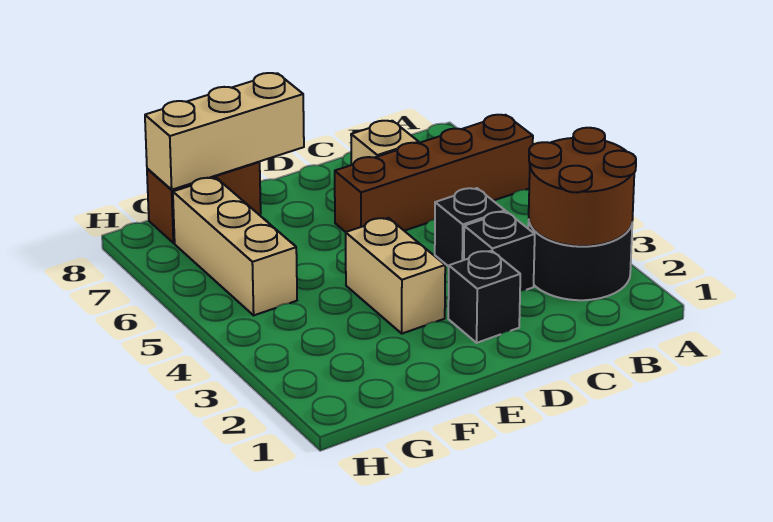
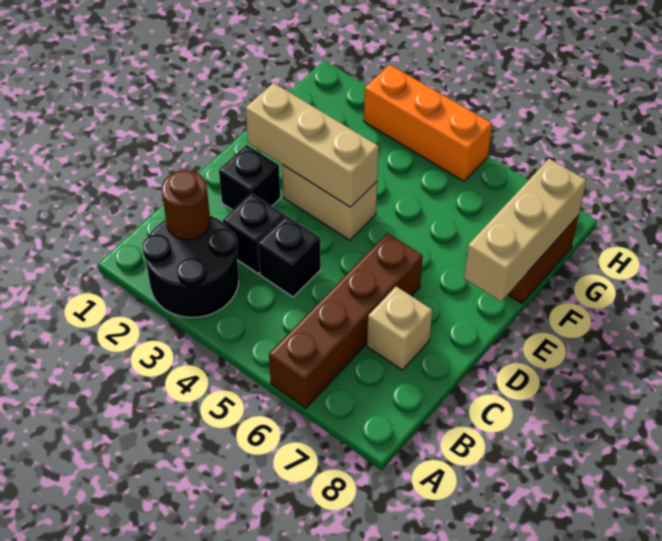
brown 2x2 round brick [529,128,636,246] -> brown 1x1 round brick [162,170,210,240]
tan 1x3 brick [173,178,297,315] -> tan 1x3 brick moved to [246,83,379,207]
none -> orange 1x3 brick [364,65,492,181]

